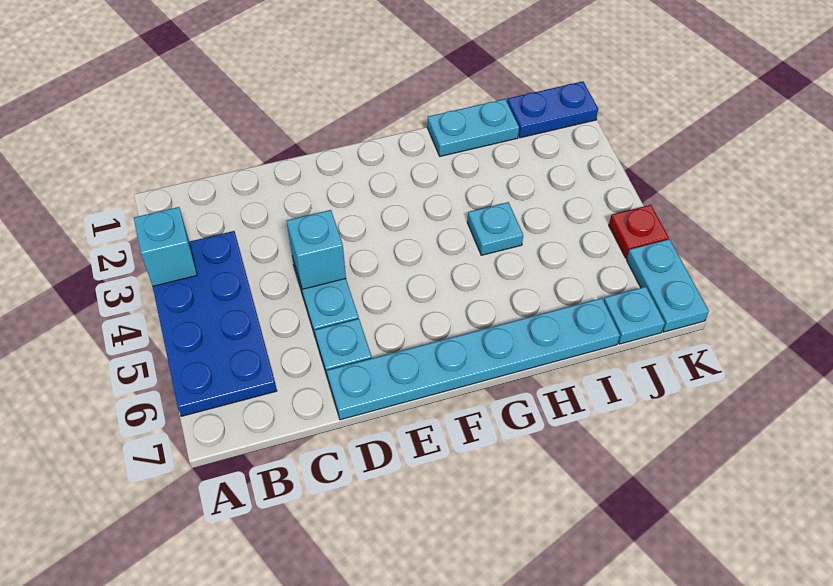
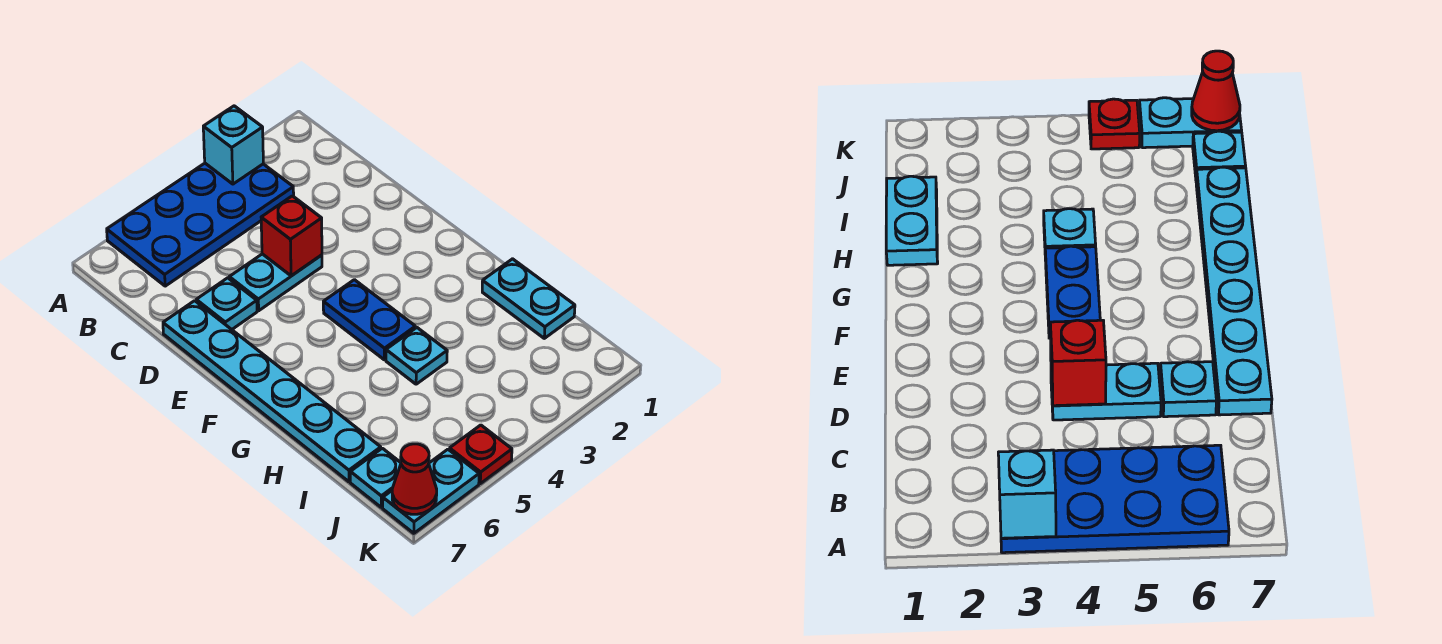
cyan 1x1 brick [287,210,346,289] -> red 1x1 brick [261,196,322,276]
blue 1x2 plate [507,81,598,138] -> blue 1x2 plate moved to [323,280,415,360]
none -> red 1x1 cone [392,444,437,514]

